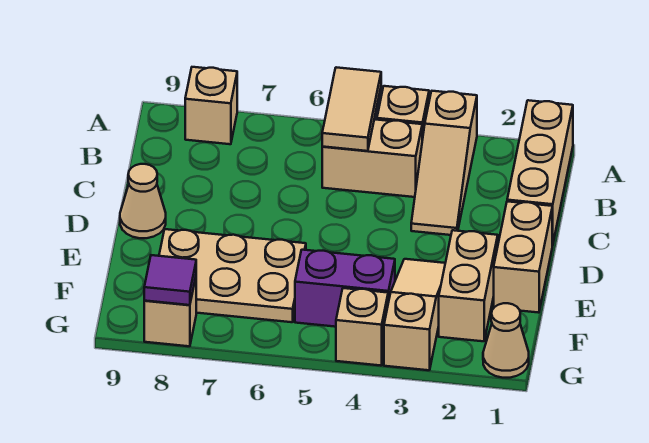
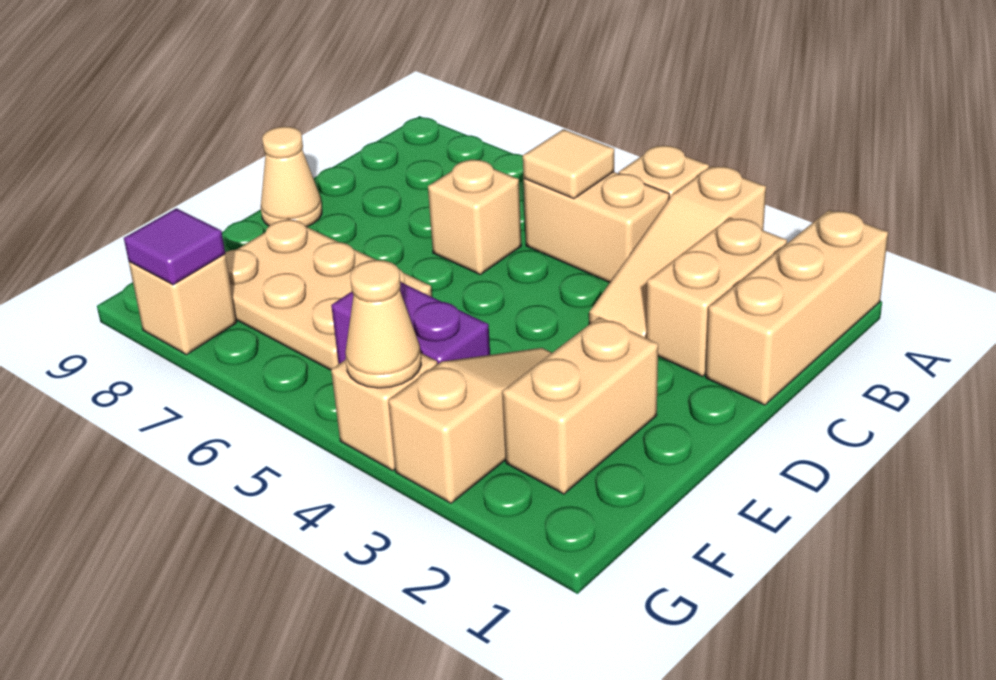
tan 1x2 tile [322,67,381,151] -> tan 1x1 tile [523,129,614,199]
tan 1x1 brick [185,67,237,144] -> tan 1x1 brick moved to [428,159,521,274]
tan 1x2 brick [494,201,552,313] -> tan 1x2 brick moved to [646,218,787,376]
tan 1x1 cone [483,303,529,378] -> tan 1x1 cone moved to [345,260,421,388]

